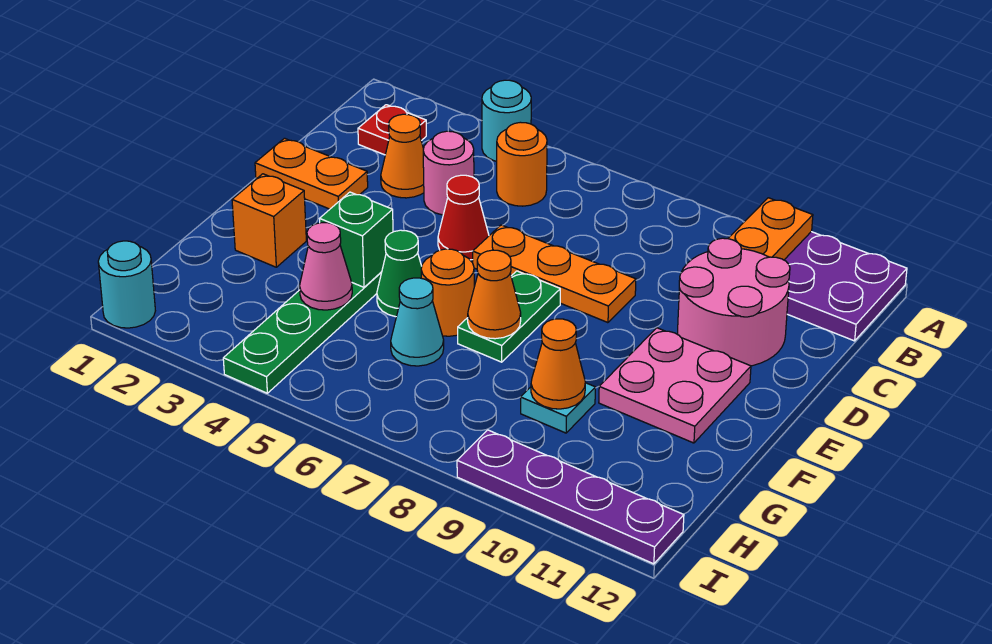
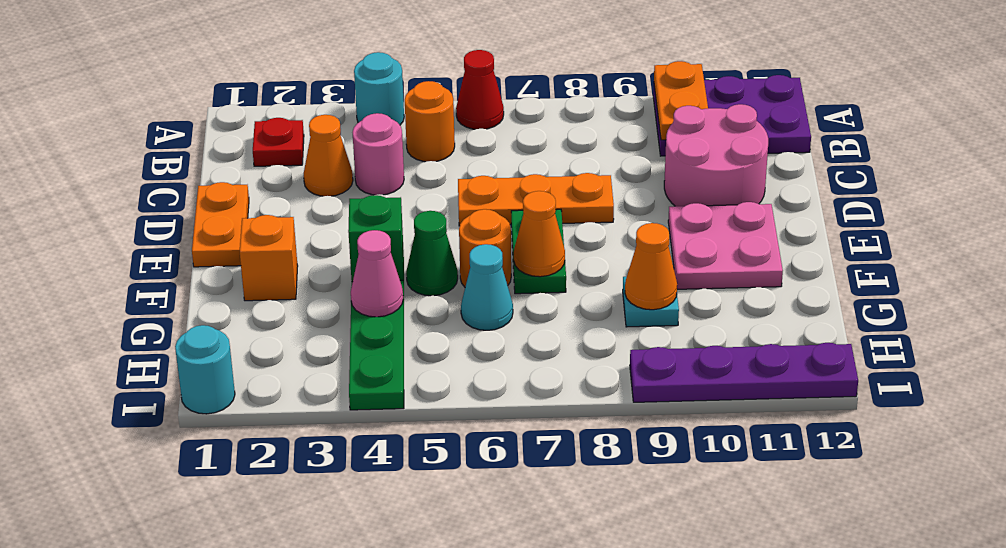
orange 1x2 plate [255,138,368,209] -> orange 1x2 plate turned to [192,182,249,267]
red 1x1 cone [438,175,489,260] -> red 1x1 cone moved to [456,50,504,129]

